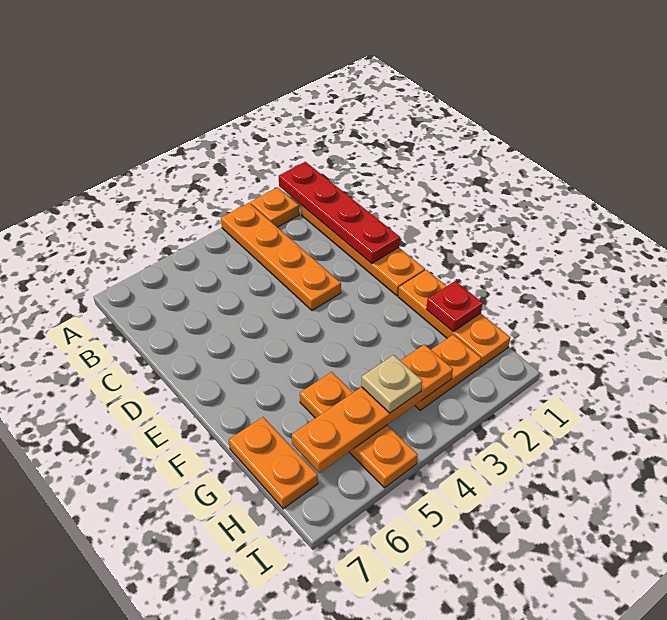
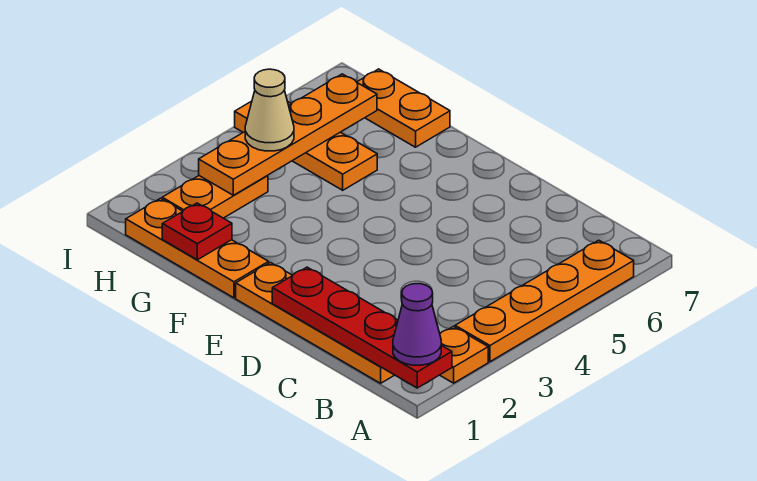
none -> purple 1x1 cone [393,284,441,365]
orange 1x4 plate [221,203,341,311] -> orange 1x4 plate turned to [455,240,634,362]
tan 1x1 plate [361,355,422,413] -> tan 1x1 cone [245,69,294,151]

